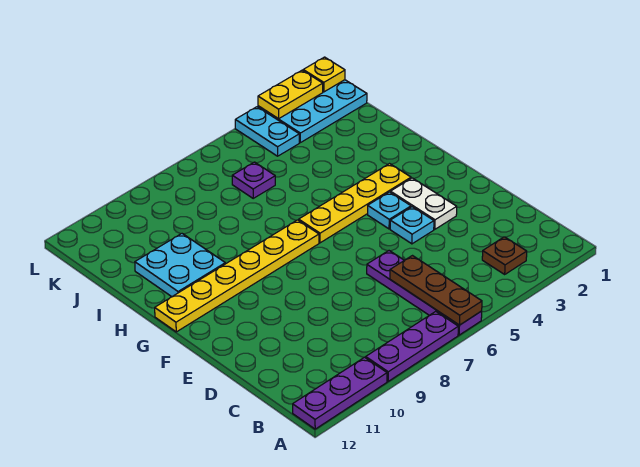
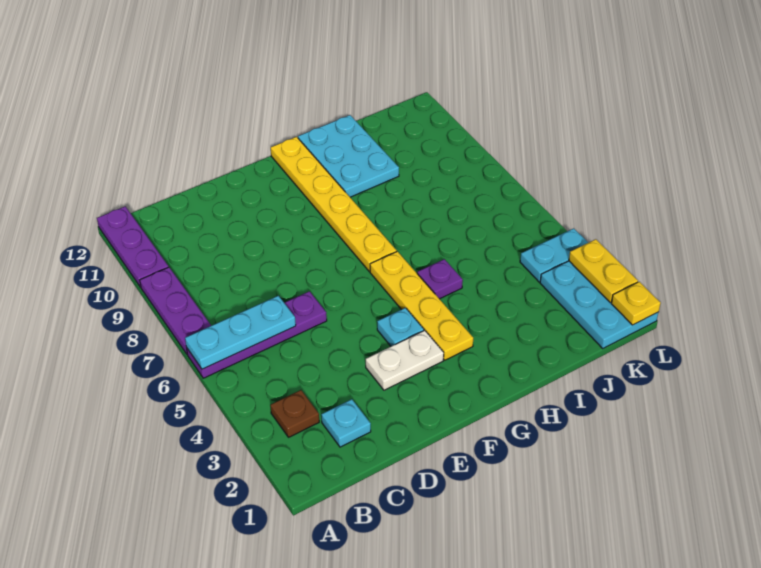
brown 1x3 plate [390,256,482,325] -> cyan 1x3 plate [185,296,296,369]
cyan 1x1 plate [390,207,434,244] -> cyan 1x1 plate moved to [321,399,371,447]
cyan 2x2 plate [135,234,225,297] -> cyan 2x3 plate [298,115,399,197]
purple 1x1 plate [232,162,275,198] -> purple 1x1 plate moved to [417,259,463,299]

